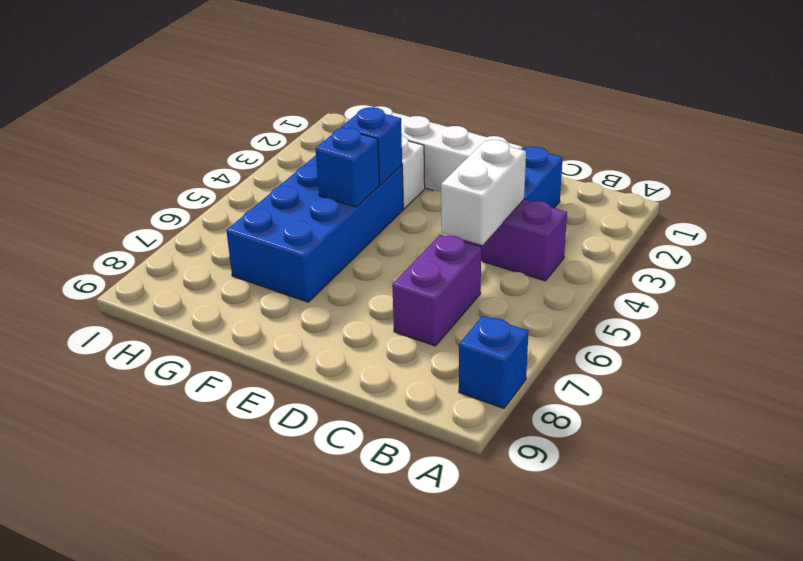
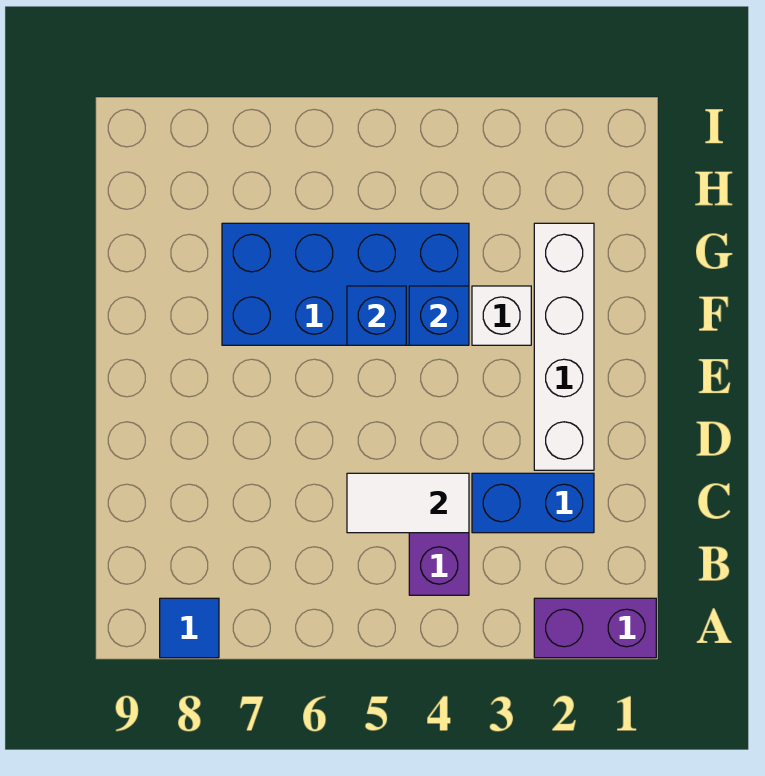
blue 1x1 brick [459,316,529,408] -> blue 1x1 tile [160,598,219,658]
white 1x2 brick [441,140,526,245] -> white 1x2 tile [347,473,469,533]
purple 1x2 brick [392,235,481,346] -> purple 1x2 brick moved to [534,598,656,658]

